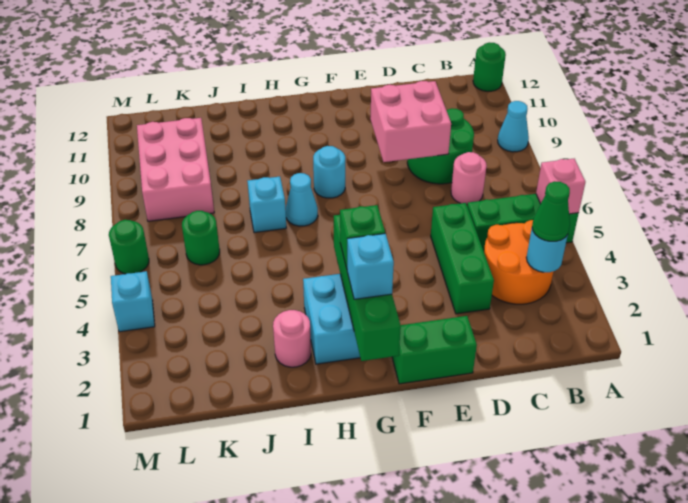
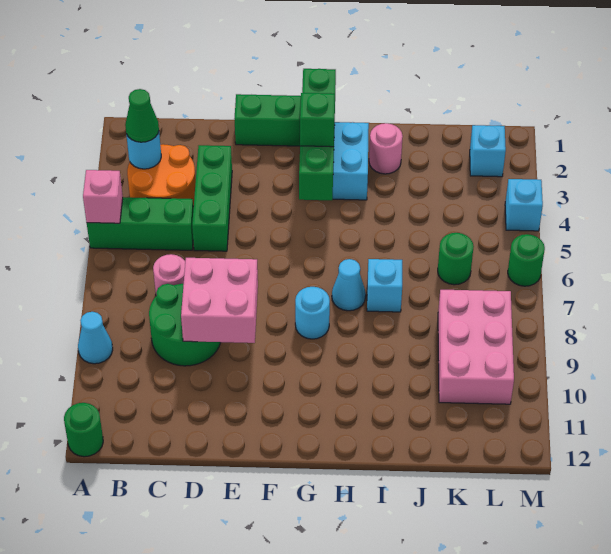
cyan 1x1 brick [347,234,394,299] -> cyan 1x1 brick moved to [470,125,506,177]

